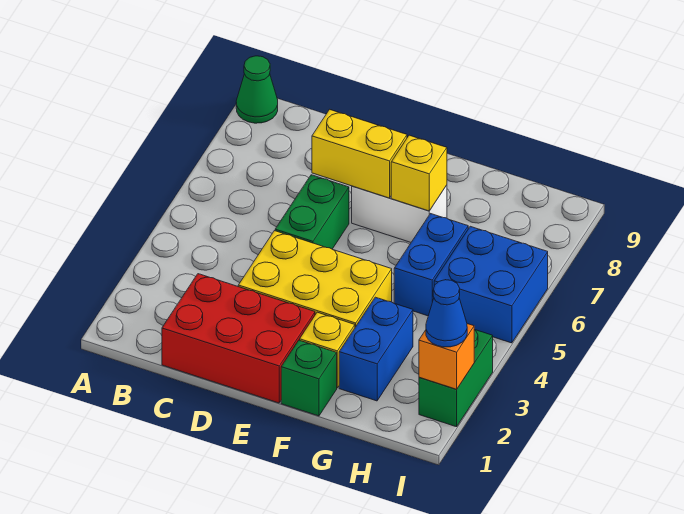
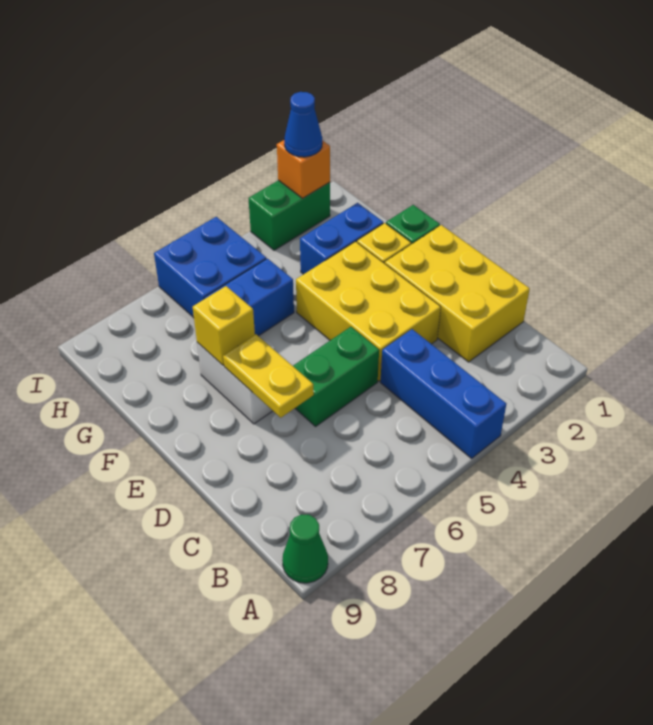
none -> blue 1x3 brick [380,329,506,458]
red 2x3 brick [162,274,315,403] -> yellow 2x3 brick [385,225,530,362]
yellow 1x2 brick [312,109,407,198] -> yellow 1x2 plate [223,334,314,418]

